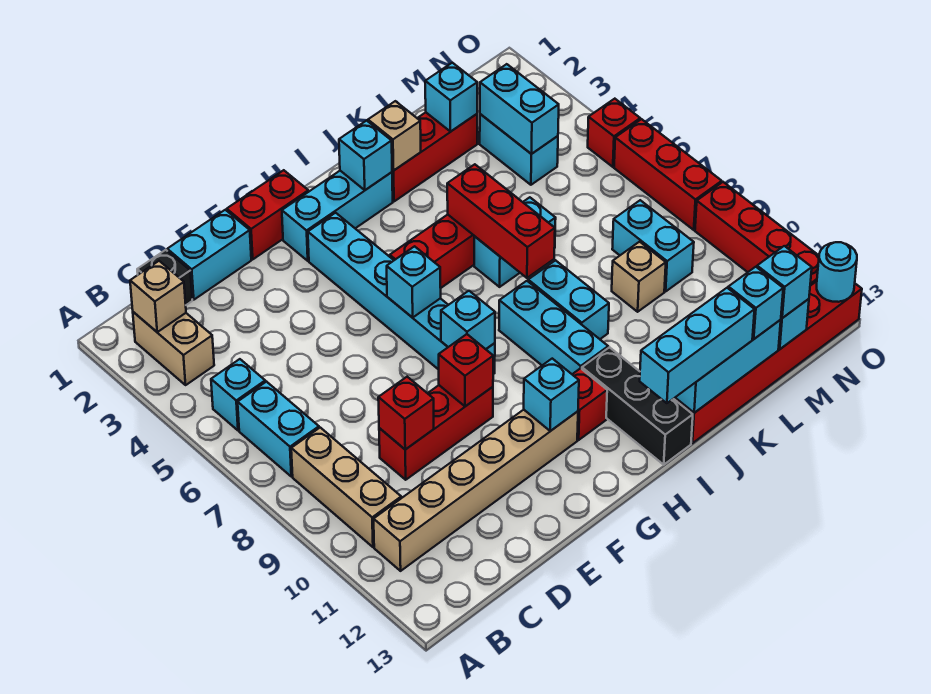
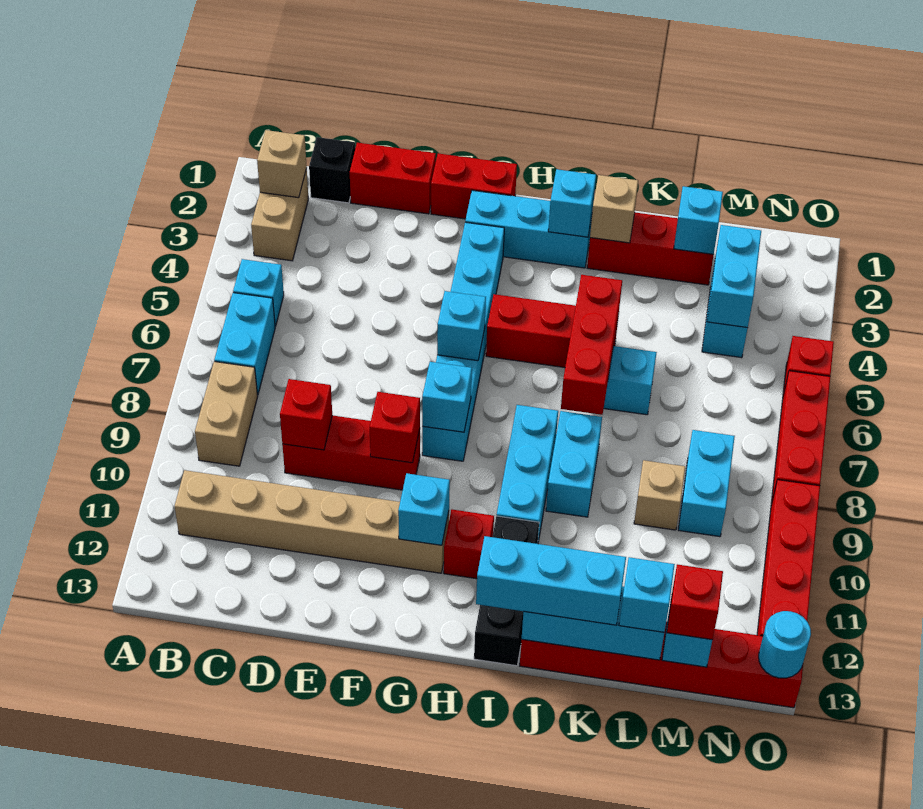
tan 1x3 brick [291,428,401,547] -> tan 1x2 brick [195,361,258,466]
cyan 1x2 brick [167,210,251,300] -> red 1x2 brick [350,143,436,214]
cyan 1x1 brick [757,246,812,318] -> red 1x1 brick [667,564,723,640]

